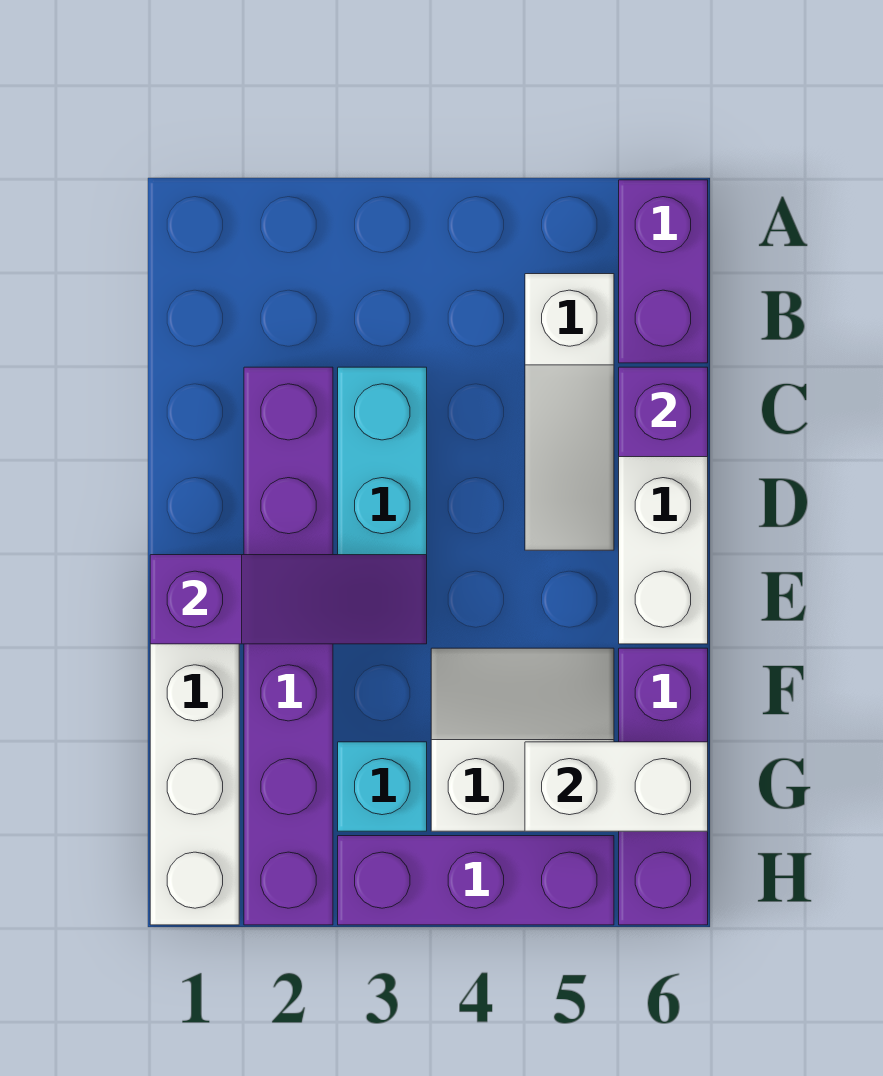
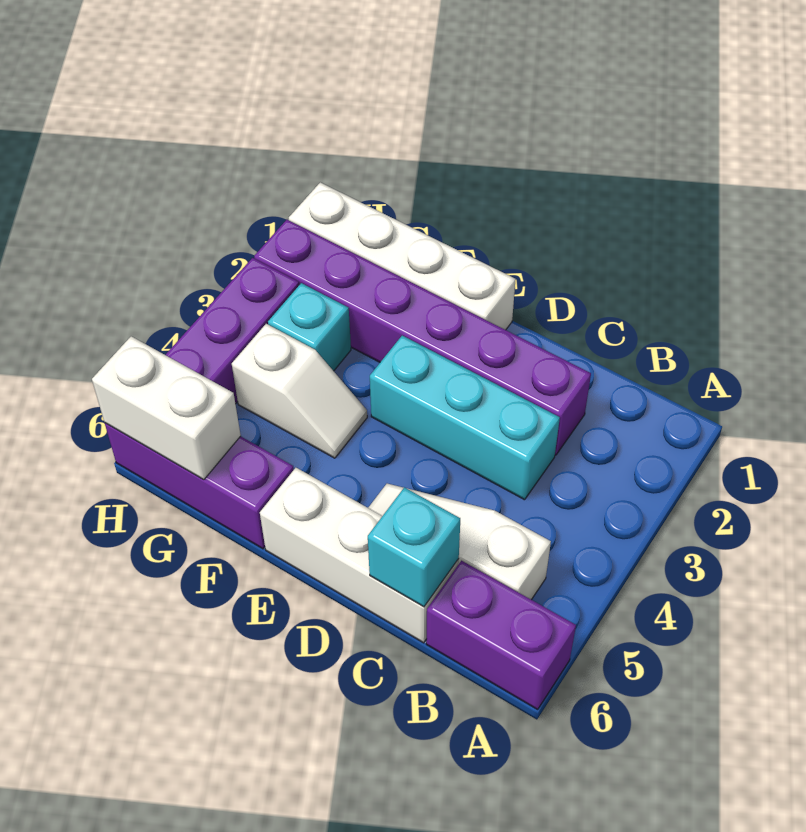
purple 1x1 brick [619,367,708,457] -> cyan 1x1 brick [368,487,460,607]
purple 1x3 slope [150,555,427,644] -> none
white 2x2 slope [431,648,614,831] -> white 1x2 slope [232,324,367,458]
white 1x2 brick [525,742,708,831] -> white 1x2 brick turned to [92,336,241,480]

